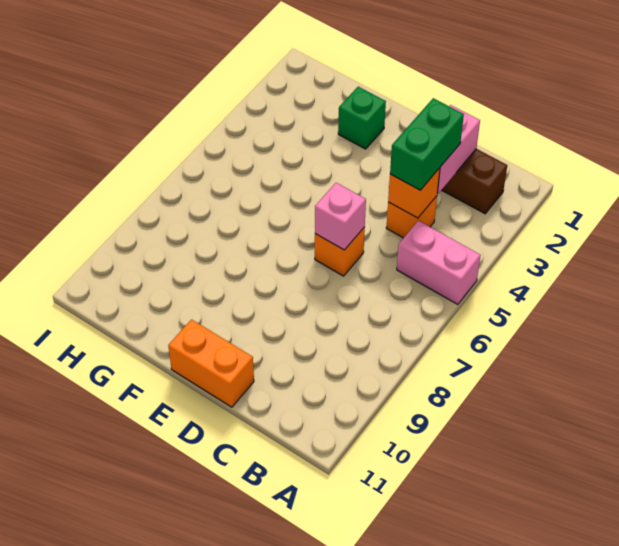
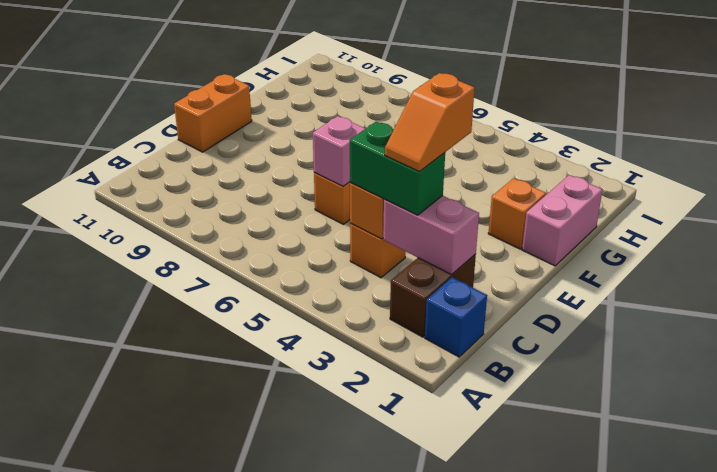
pink 1x2 brick [397,221,481,304] -> pink 1x2 brick moved to [522,175,602,266]
none -> blue 1x1 brick [425,277,487,357]
none -> orange 1x2 slope [385,73,475,171]
green 1x1 brick [338,87,386,149] -> orange 1x1 brick [488,178,546,249]

